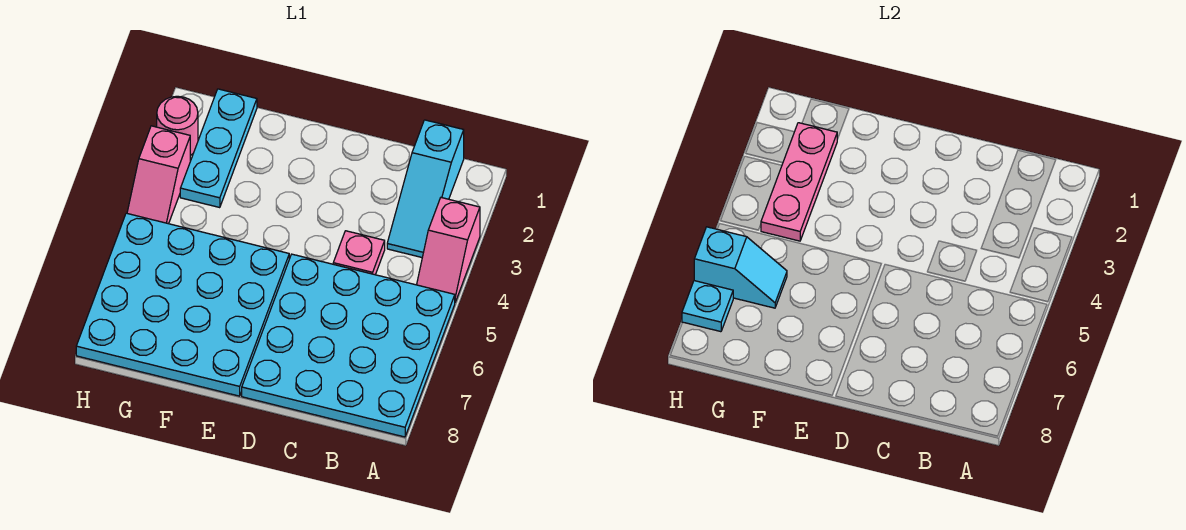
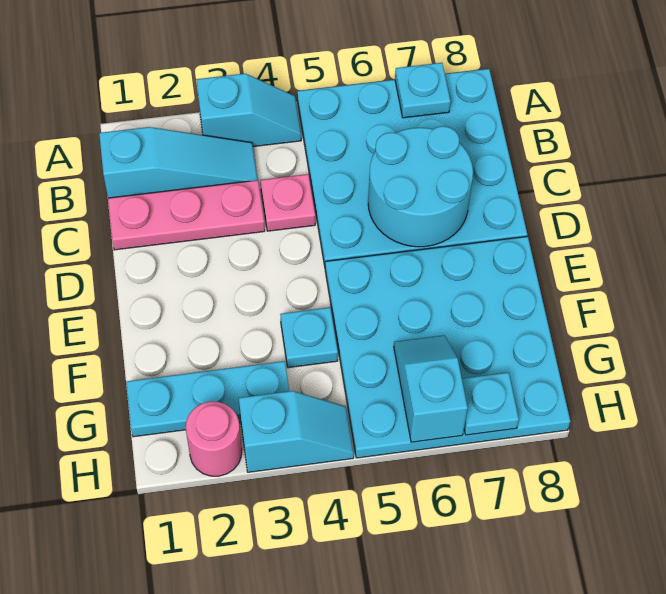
pink 1x2 slope [417,198,480,302] -> cyan 1x2 slope [196,74,301,147]
none -> cyan 1x1 plate [395,63,451,118]
none -> cyan 2x2 round brick [368,126,473,247]
none -> cyan 1x1 plate [280,307,338,368]
pink 1x3 plate [761,123,837,241] -> pink 1x3 plate moved to [108,180,265,250]
pink 1x2 slope [127,126,190,224] -> cyan 1x2 slope [239,391,354,472]

